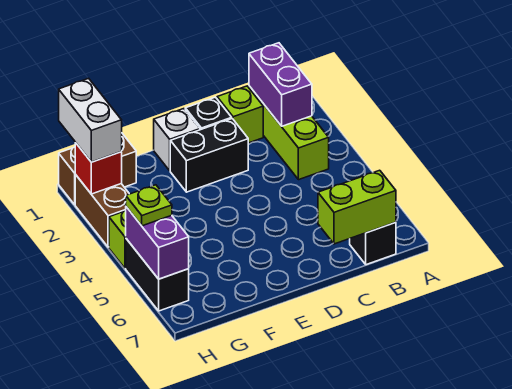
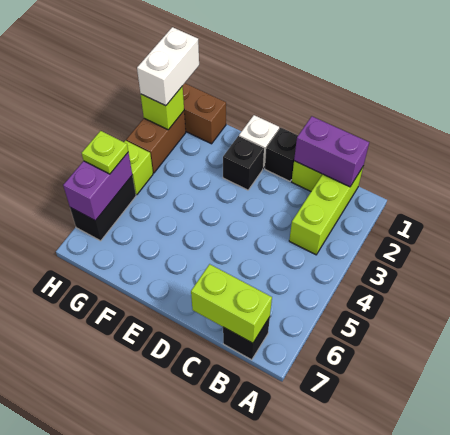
purple 1x2 brick [249,43,312,126] -> purple 1x2 brick turned to [294,116,369,187]
black 1x2 brick [170,119,248,192] -> black 1x1 brick [223,136,264,190]
red 1x1 brick [75,143,122,194] -> lime 1x1 brick [141,86,184,130]

